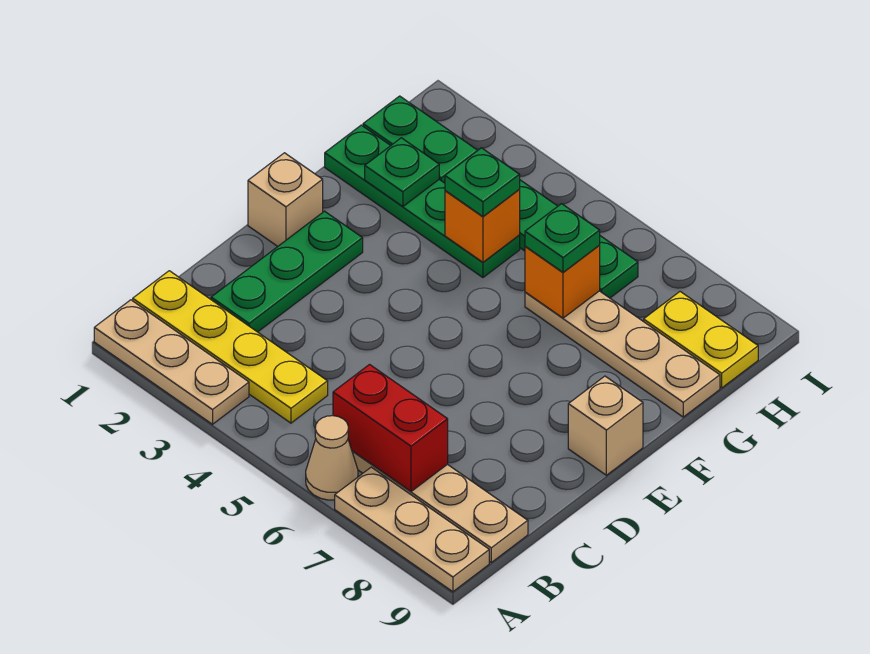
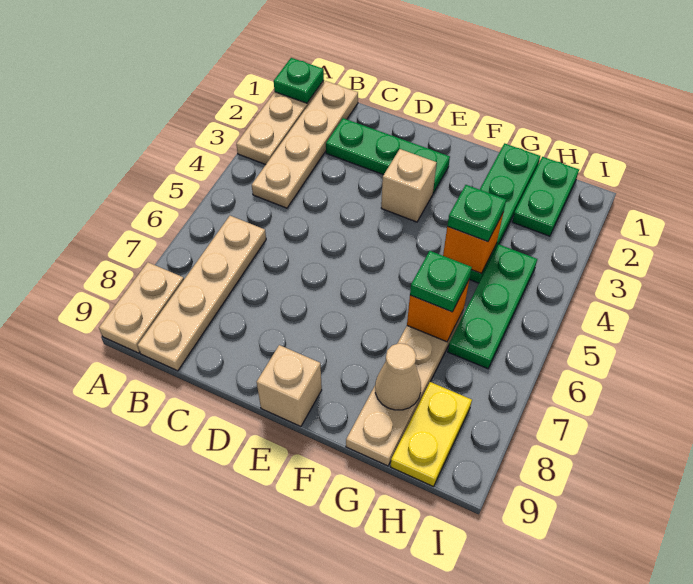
tan 1x1 cone [306,416,358,500] -> tan 1x1 cone moved to [375,343,421,410]
tan 1x3 plate [335,467,489,592] -> tan 1x2 plate [99,262,184,353]
yellow 1x4 plate [133,271,328,423] -> tan 1x4 plate [252,81,358,208]
red 1x2 brick [333,365,448,492] -> none
tan 1x1 brick [248,153,323,246] -> tan 1x1 brick moved to [381,149,437,222]
green 1x1 plate [365,138,439,206] -> green 1x1 plate moved to [274,58,324,103]

